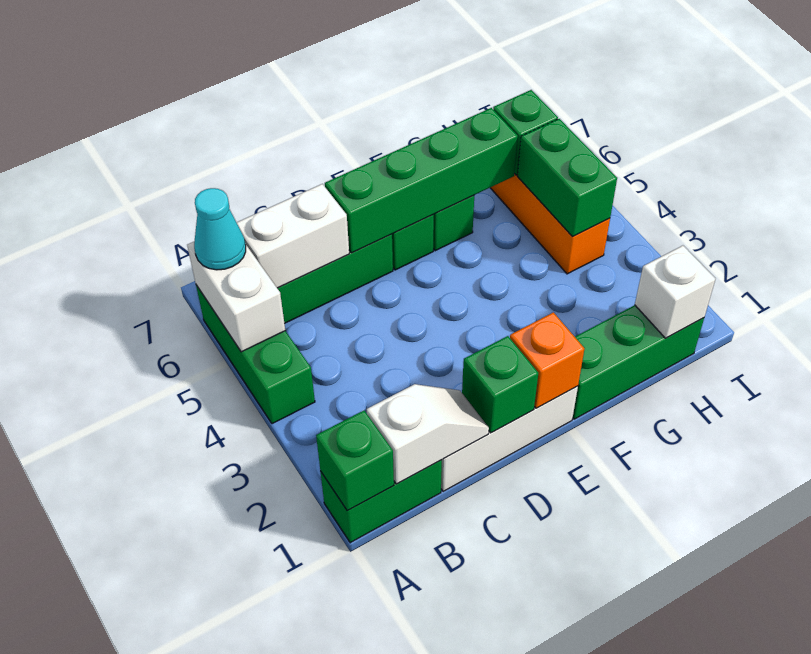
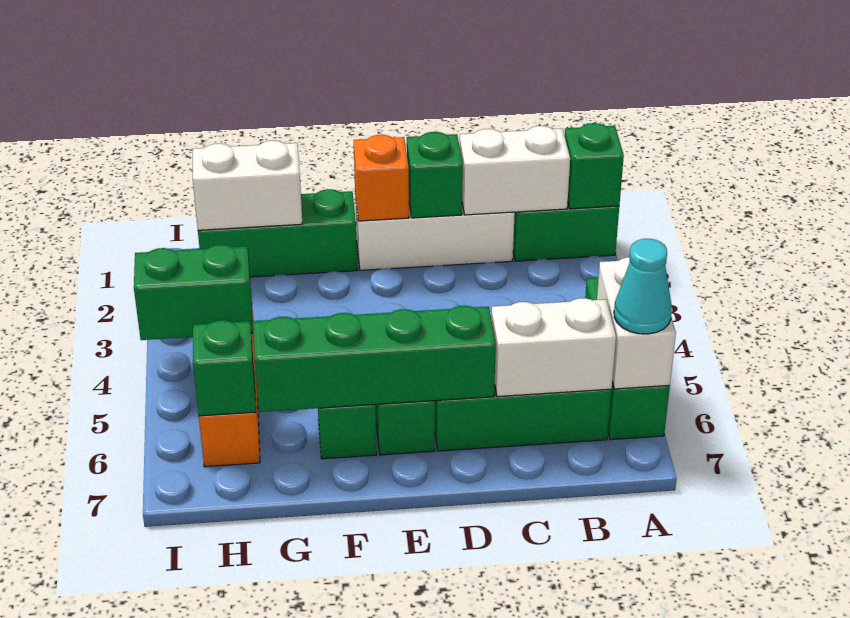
white 1x2 slope [367,384,489,484] -> white 1x2 brick [460,126,570,215]
white 1x1 brick [635,246,716,338] -> white 1x2 brick [193,141,302,230]
green 1x2 brick [517,119,617,237] -> green 1x2 brick turned to [134,245,253,340]

